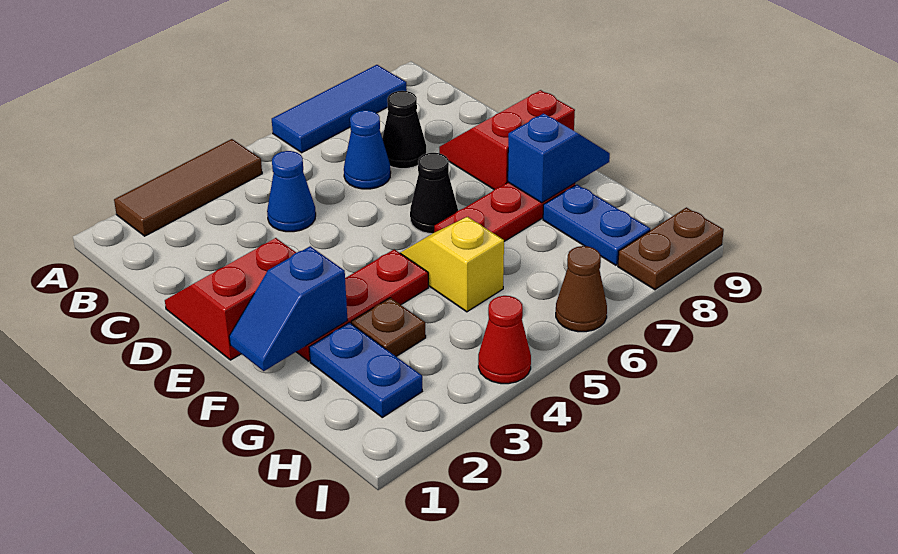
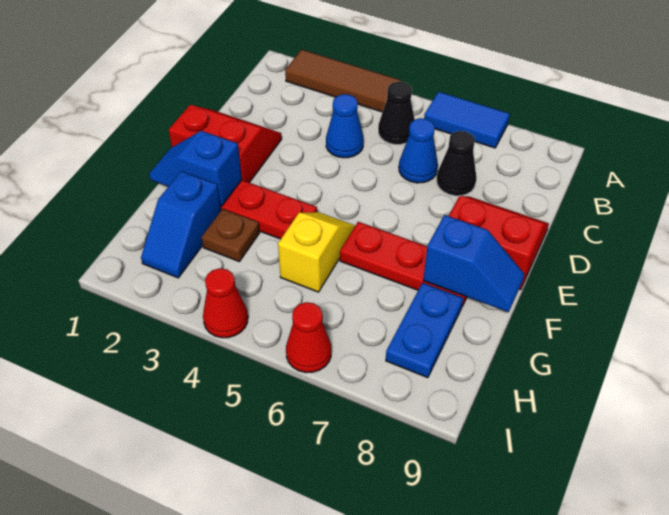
blue 1x3 tile [272,65,407,153] -> blue 1x2 tile [424,92,510,148]
black 1x1 cone [410,153,458,234] -> black 1x1 cone moved to [378,82,415,145]
blue 1x2 plate [309,323,422,417] -> blue 1x2 slope [141,171,221,278]
brown 1x1 cone [556,246,607,332] -> red 1x1 cone [286,302,331,373]
brown 1x2 plate [618,207,724,290] -> none

